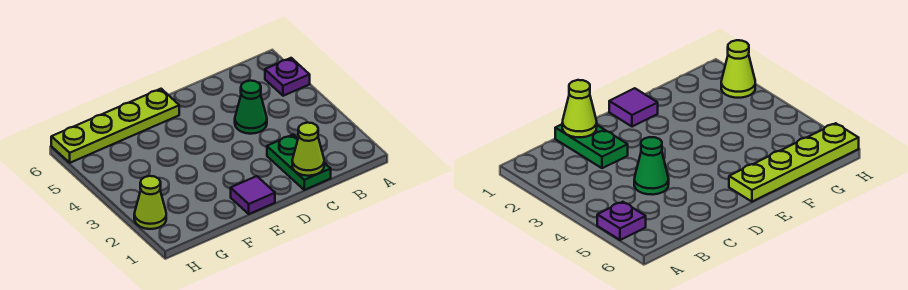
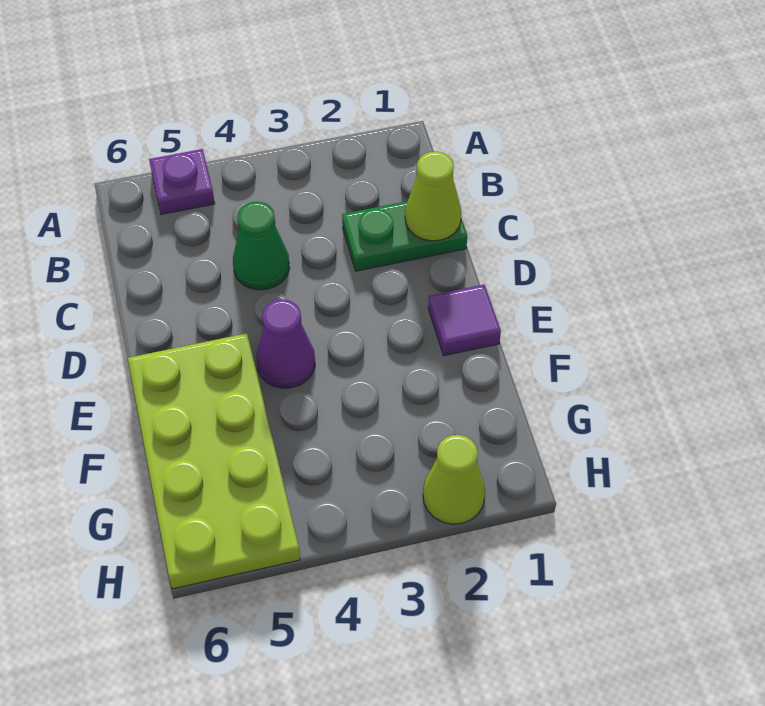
none -> purple 1x1 cone [256,300,315,388]
lime 1x4 plate [51,89,179,163] -> lime 2x4 plate [128,333,300,589]

